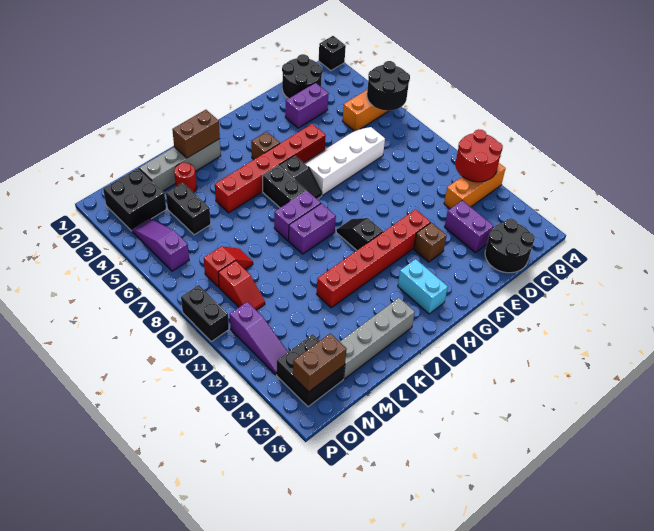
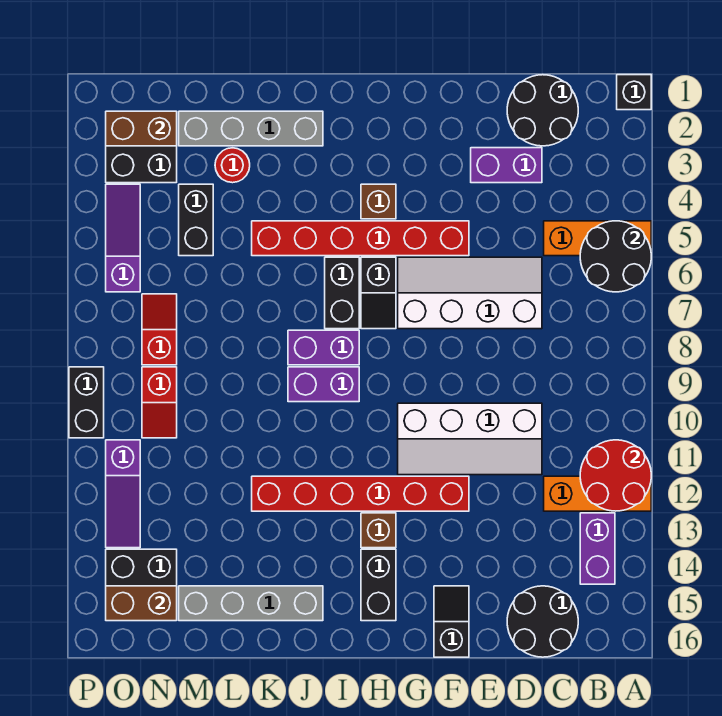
none -> white 2x4 slope [398,403,542,475]
purple 1x2 brick [445,201,494,253] -> purple 1x2 brick moved to [580,513,615,584]
brown 1x1 brick [414,223,447,262] -> brown 1x1 brick moved to [361,513,396,548]
black 1x2 slope [336,218,383,250] -> black 1x2 slope moved to [434,586,469,657]
cyan 1x2 brick [398,259,448,314] -> black 1x2 brick [361,549,396,621]
brown 1x2 brick [172,110,220,158] -> brown 1x2 brick moved to [106,111,177,146]
red 1x2 slope [204,246,253,287] -> red 1x2 slope turned to [142,294,177,365]

